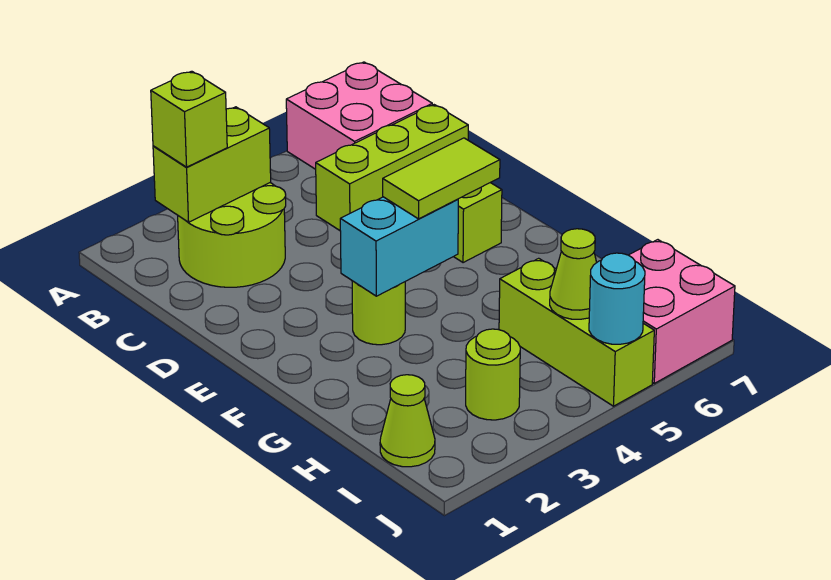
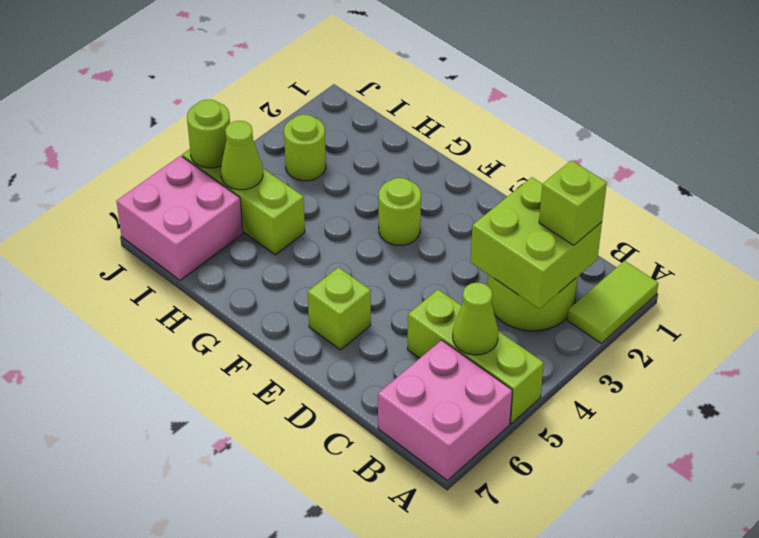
lime 1x2 brick [153,107,271,222] -> lime 2x2 brick [471,177,602,309]
lime 1x3 brick [316,105,468,230] -> lime 1x3 brick turned to [407,290,544,424]
cyan 1x2 brick [340,197,458,296] -> none
lime 1x2 tile [383,138,500,219] -> lime 1x2 tile moved to [567,261,658,343]
lime 1x1 cone [380,375,435,467] -> lime 1x1 cone moved to [453,283,498,355]
cyan 1x1 round brick [589,253,645,344] -> lime 1x1 round brick [187,100,230,168]

